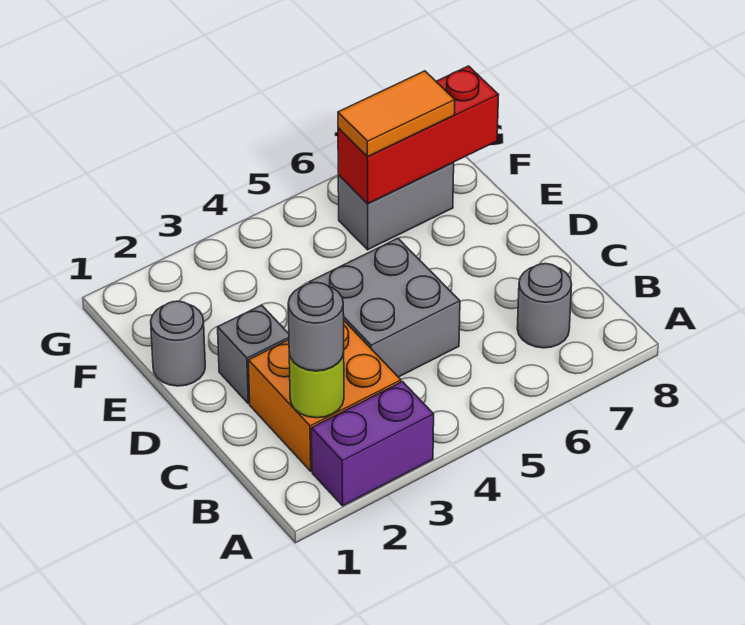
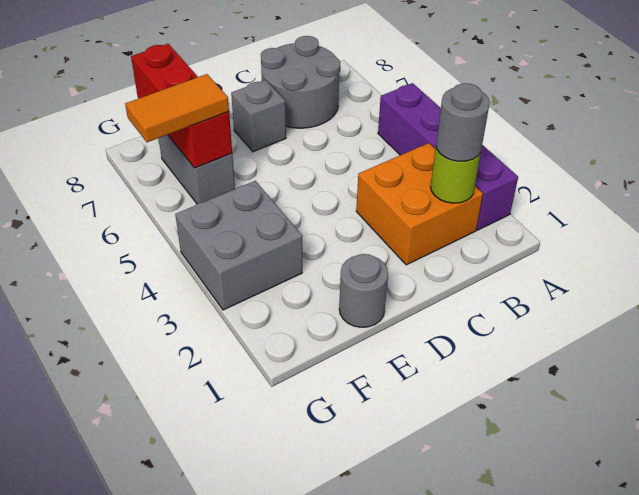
purple 1x2 brick [312,382,434,506] -> purple 1x4 brick [378,83,518,230]
grey 1x1 round brick [517,264,572,348] -> grey 2x2 round brick [261,36,340,128]
grey 2x2 brick [310,238,460,377] -> grey 2x2 brick moved to [175,181,302,310]
grey 1x1 brick [218,305,289,404] -> grey 1x1 brick moved to [231,80,286,152]
orange 1x2 tile [338,71,455,157] -> orange 1x2 tile turned to [125,74,229,142]

